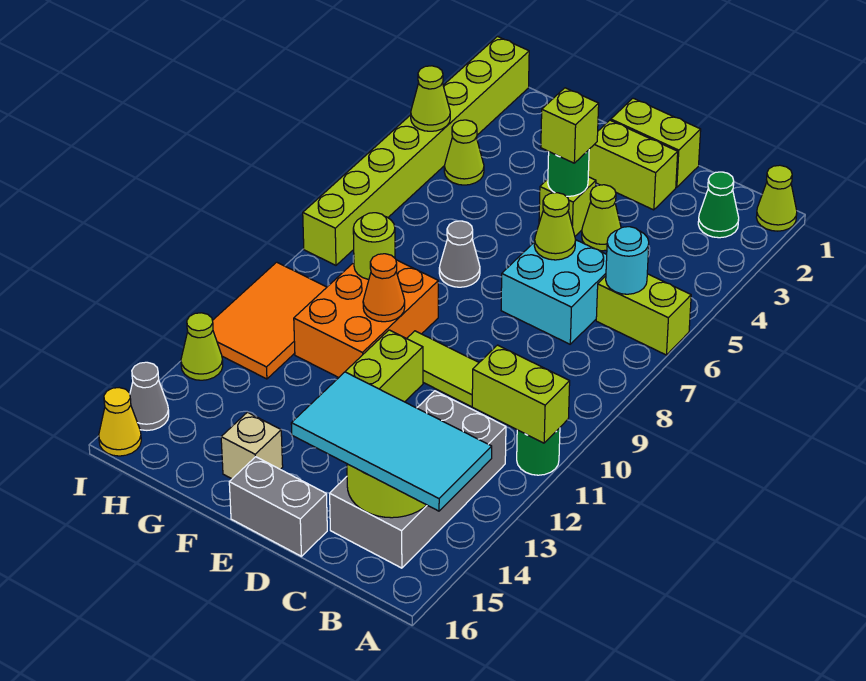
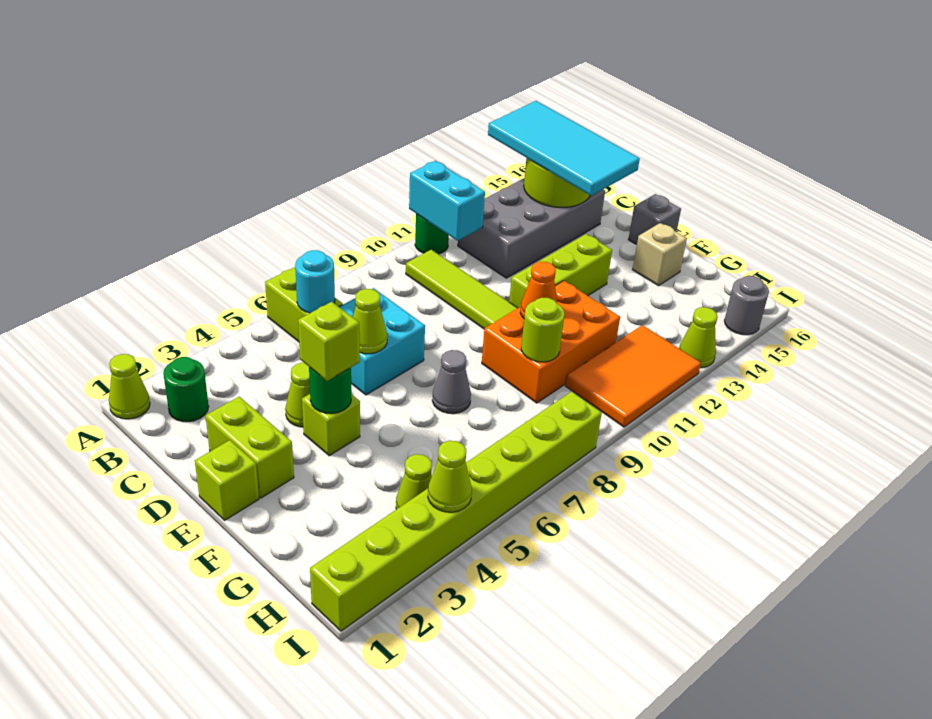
lime 1x2 brick [472,345,570,443] -> cyan 1x2 brick [409,161,485,241]
green 1x1 cone [698,172,739,238] -> green 1x1 round brick [163,357,209,422]
lime 1x2 brick [611,98,701,187] -> lime 1x1 brick [195,440,259,520]
grey 1x2 brick [229,457,327,556] -> grey 1x1 brick [628,194,681,245]
grey 1x1 cone [130,362,169,430] -> grey 1x1 round brick [724,276,769,335]
yellow 1x1 cone [99,388,141,456] -> none

